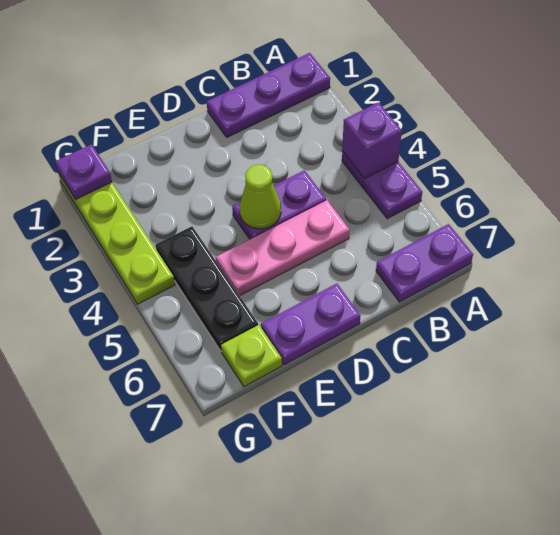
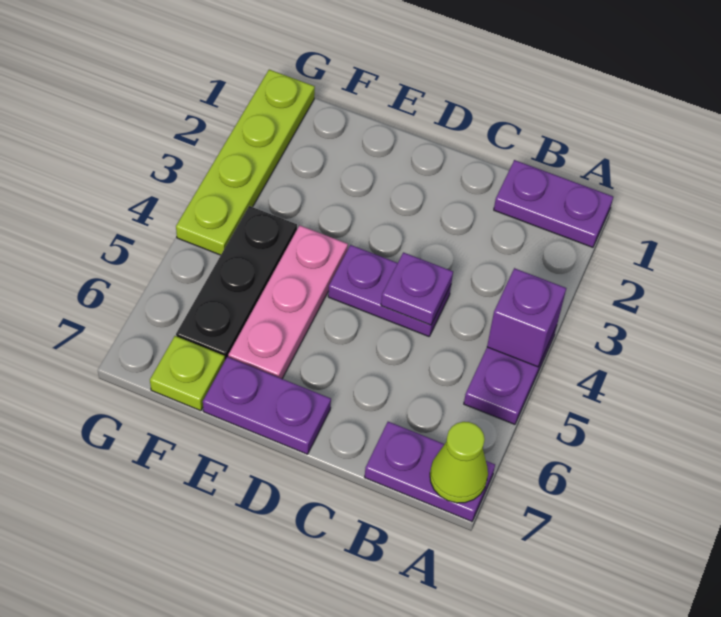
purple 1x3 plate [207,53,330,137] -> purple 1x2 plate [494,160,613,247]
pink 1x3 plate [216,200,350,296] -> pink 1x3 plate turned to [228,225,348,379]
lime 1x1 cone [239,165,281,229] -> lime 1x1 cone moved to [430,422,488,503]
purple 1x1 plate [55,144,112,200] -> purple 1x1 plate moved to [381,252,453,325]

